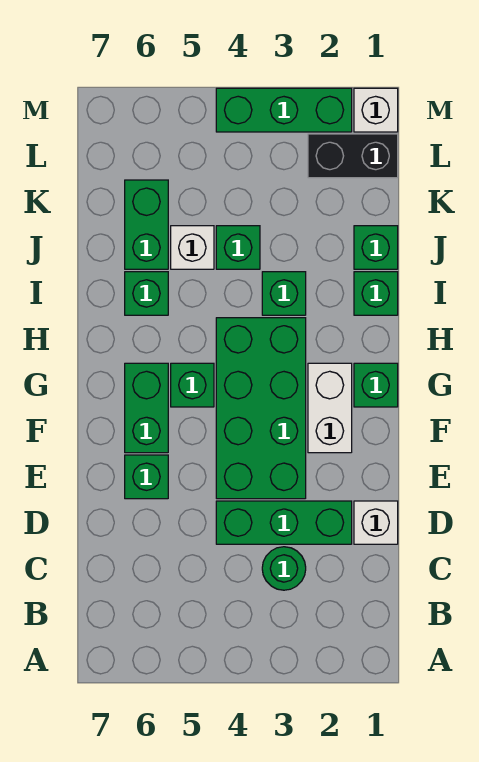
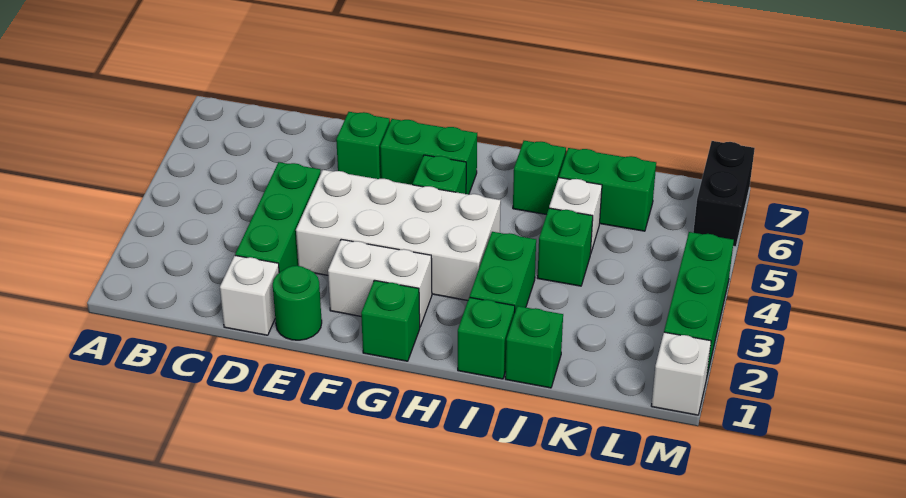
green 1x1 round brick [262,547,306,590] -> green 1x1 round brick moved to [273,266,322,340]
green 2x4 brick [216,318,306,499] -> white 2x4 brick [296,170,501,300]
green 1x1 brick [262,272,306,315] -> green 1x2 brick [470,232,536,311]
black 1x2 brick [308,134,398,178] -> black 1x2 brick moved to [693,141,755,247]

